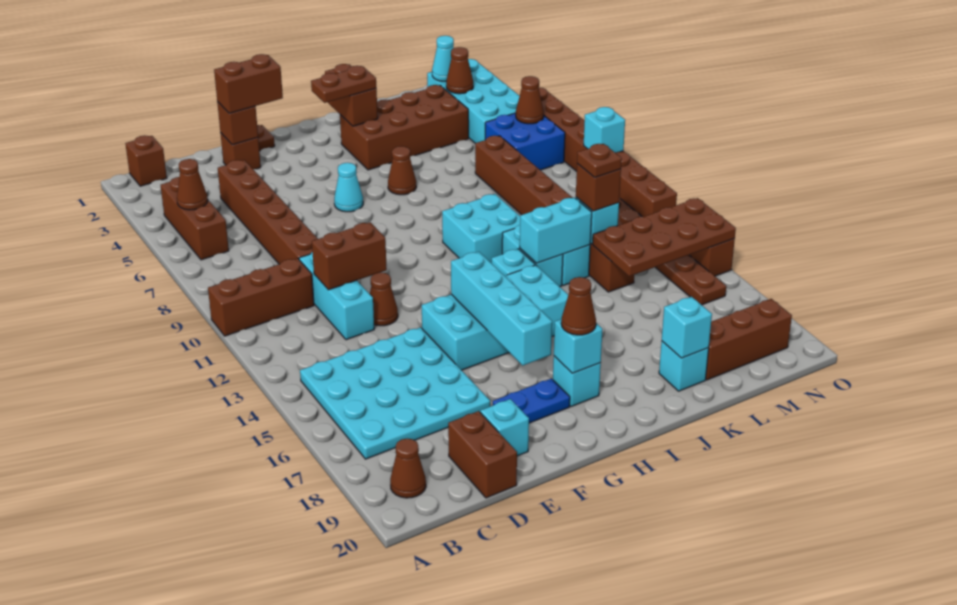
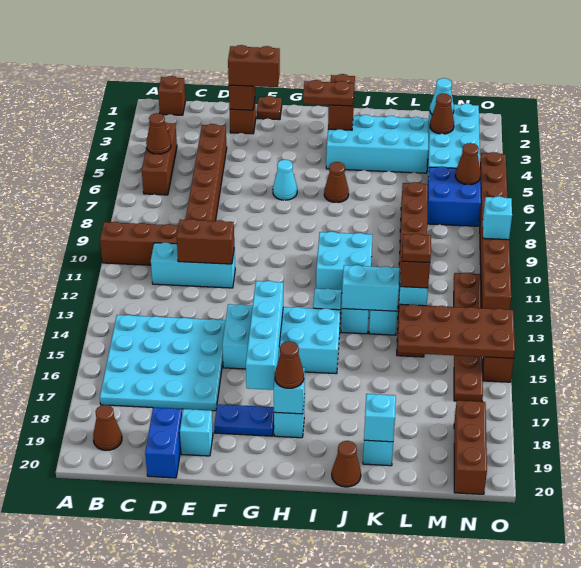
cyan 1x3 brick [299,252,374,340] -> cyan 1x3 brick turned to [151,242,235,288]
brown 1x2 brick [448,411,517,498] -> blue 1x2 brick [145,408,182,478]
brown 1x1 cone [370,272,398,326] -> brown 1x1 cone moved to [332,441,361,487]
brown 2x4 brick [340,85,469,170] -> cyan 2x4 brick [326,115,429,173]
brown 1x3 brick [706,299,792,380] -> brown 1x3 brick turned to [454,400,487,494]

